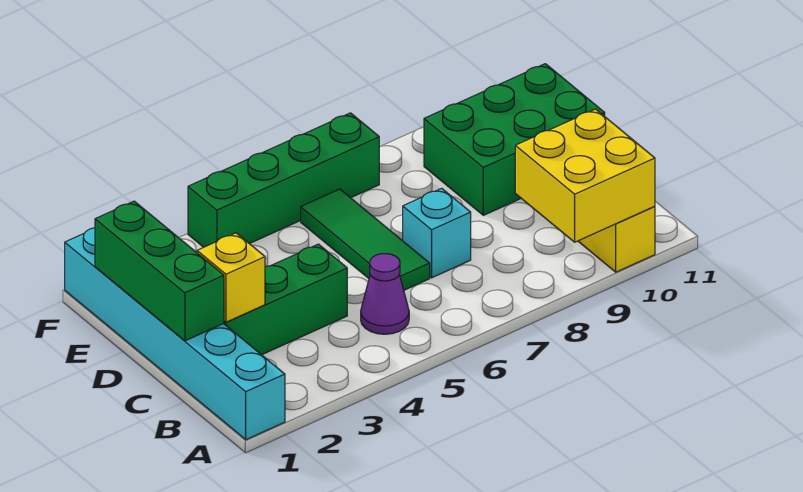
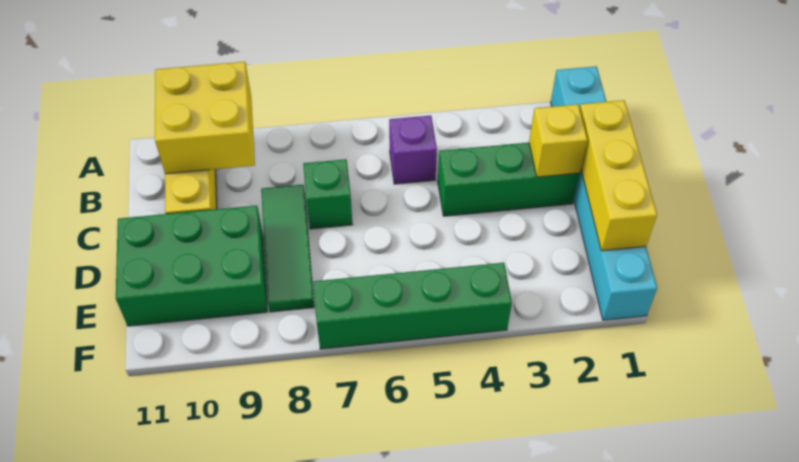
purple 1x1 cone [361,254,409,334] -> purple 1x1 brick [389,116,437,184]
green 1x3 brick [95,201,224,341] -> yellow 1x3 brick [580,100,657,251]
green 1x3 tile [301,189,430,290] -> green 1x3 tile moved to [261,185,314,312]
cyan 1x1 brick [403,188,471,278] -> green 1x1 brick [303,159,352,229]

